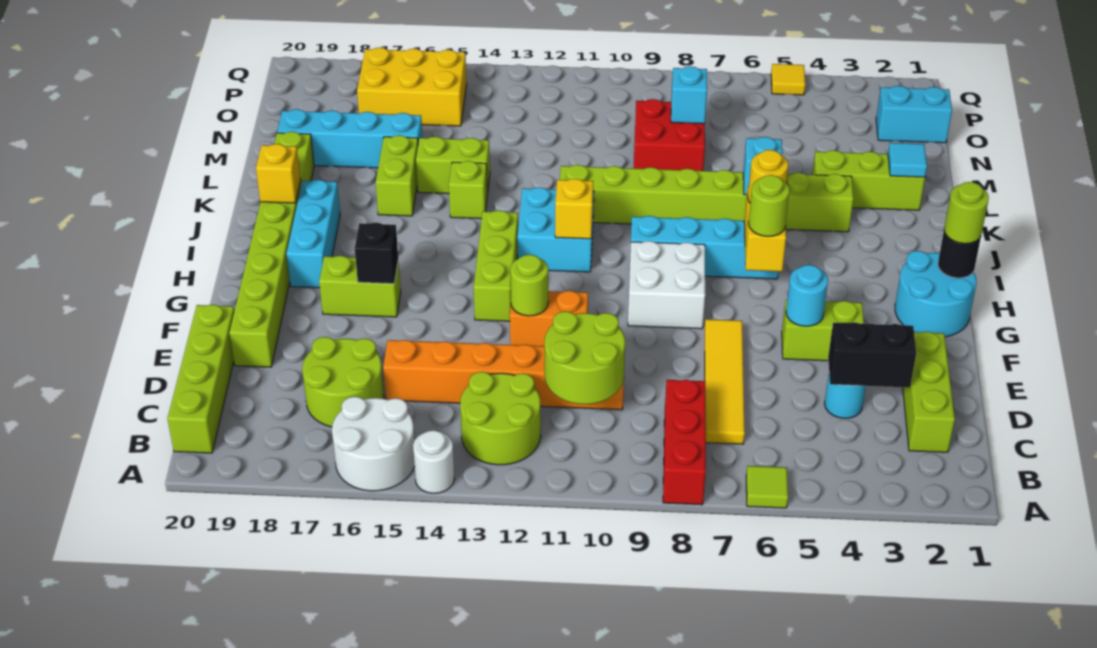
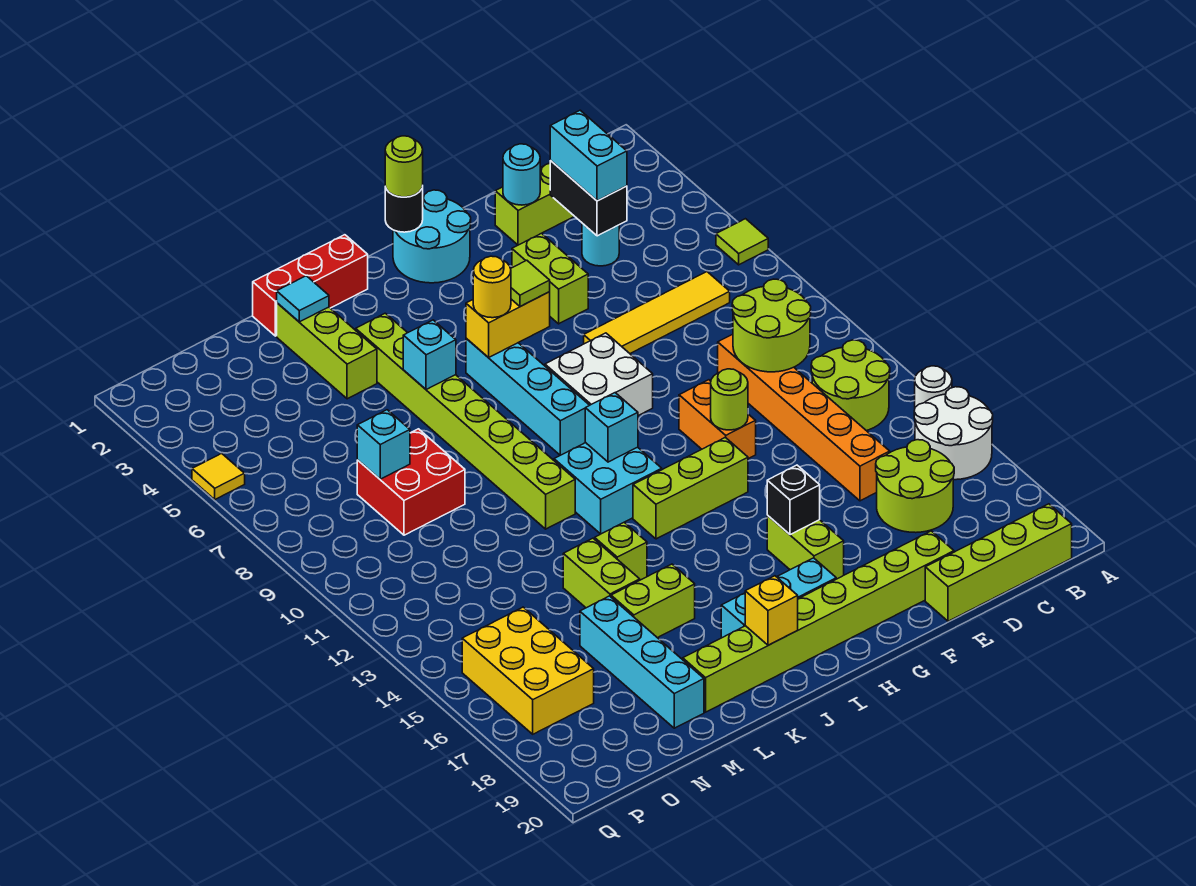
red 1x3 brick [663,380,706,505] -> red 1x3 brick moved to [253,235,368,336]
cyan 1x1 round brick [786,265,828,326] -> cyan 1x1 round brick moved to [503,144,540,205]
lime 1x1 round brick [749,175,790,237] -> lime 1x1 tile [511,260,550,307]
yellow 1x1 brick [555,179,593,239] -> cyan 1x1 brick [585,393,638,462]
cyan 1x2 brick [876,86,952,143] -> cyan 1x2 brick moved to [550,110,627,201]

